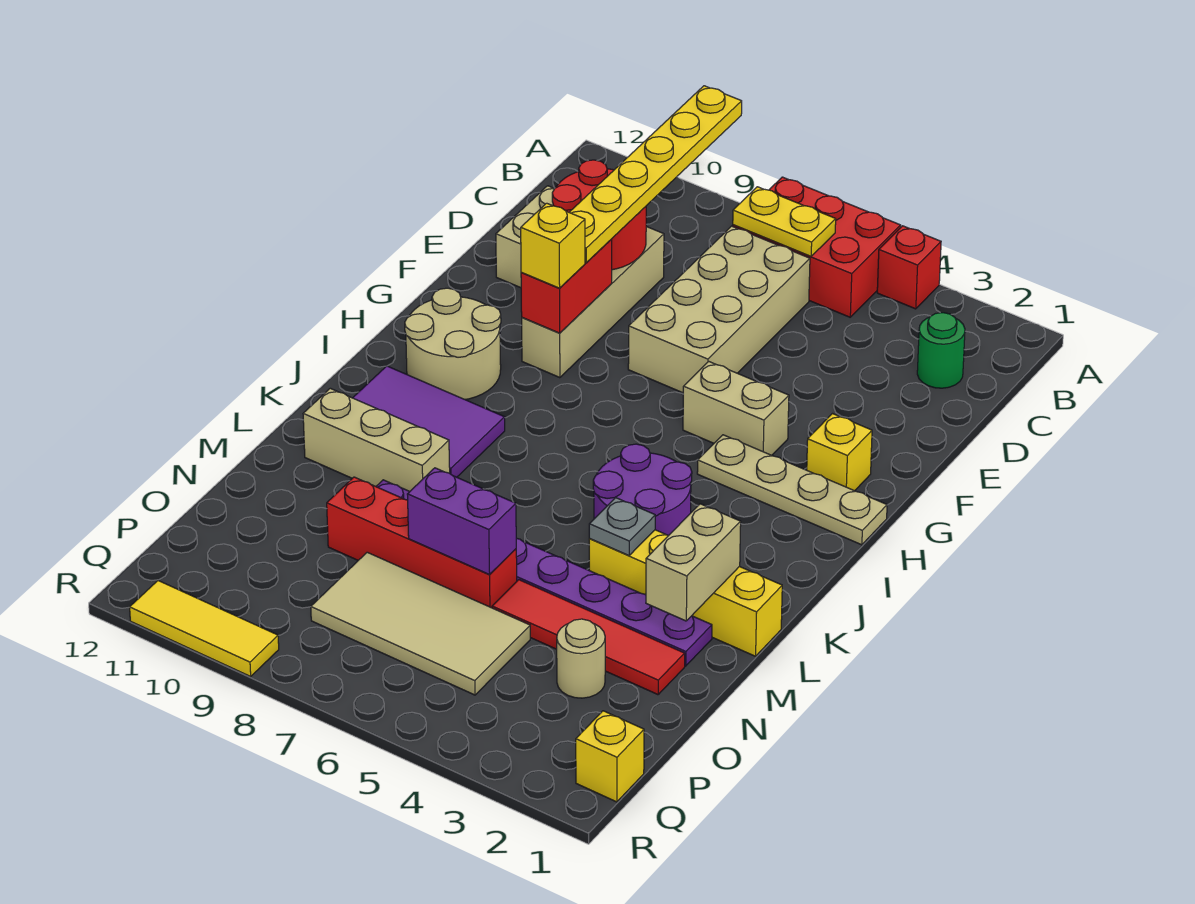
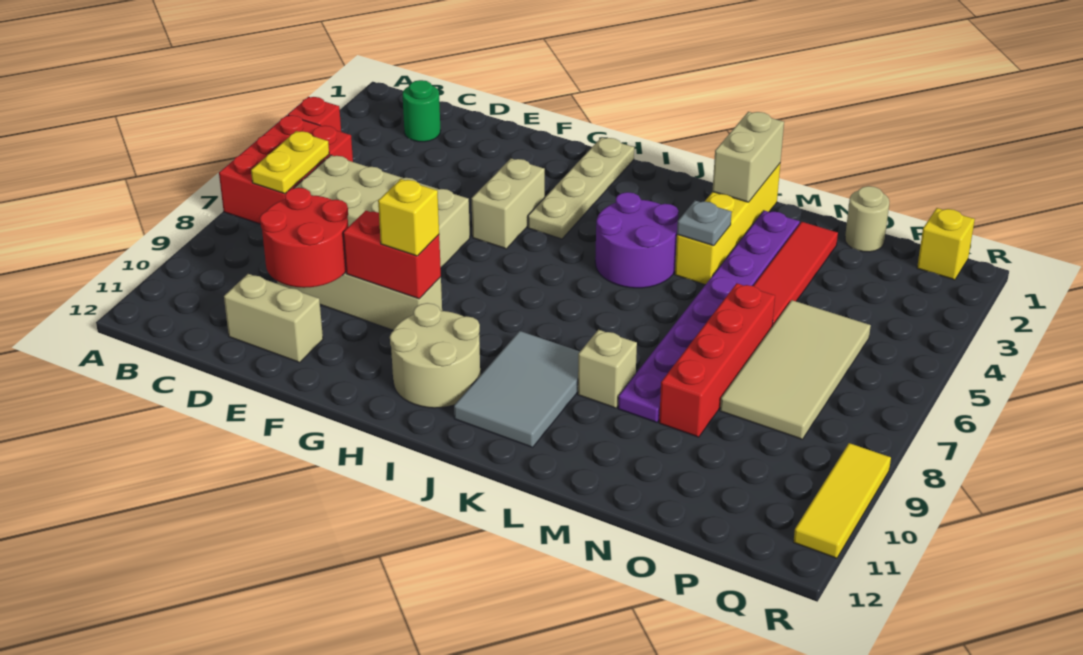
yellow 1x6 plate [569,86,742,262] -> none
yellow 1x1 brick [807,414,872,491] -> none
purple 2x3 tile [353,366,505,477] -> grey 2x3 tile [454,331,580,447]
tan 1x2 brick [646,504,741,621] -> tan 1x2 brick turned to [712,112,784,202]
tan 1x3 brick [303,388,450,491] -> tan 1x1 brick [578,330,637,408]
purple 1x2 brick [407,468,516,575] -> none
tan 1x1 round brick [557,619,605,698] -> tan 1x1 round brick moved to [845,186,889,252]

